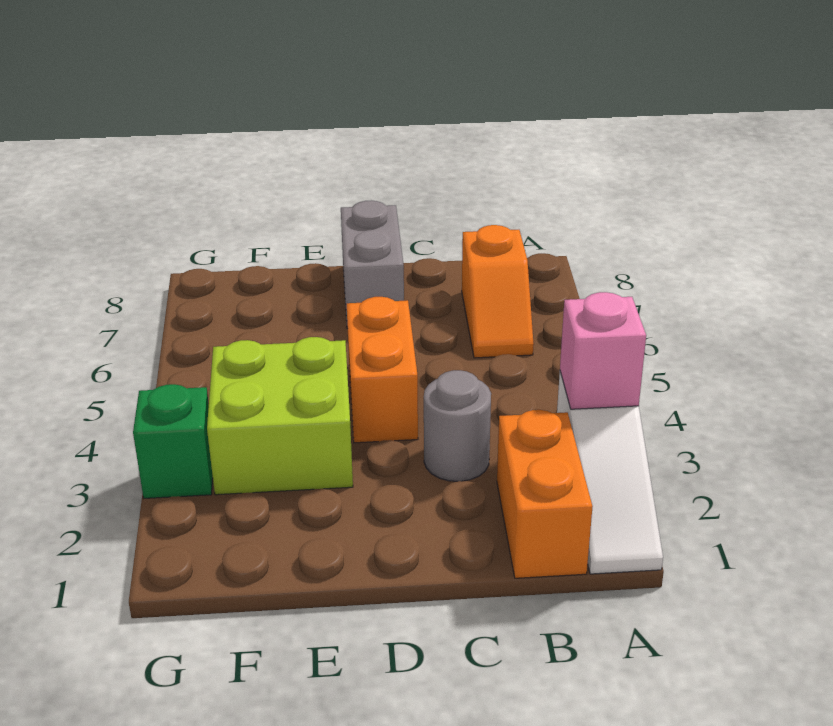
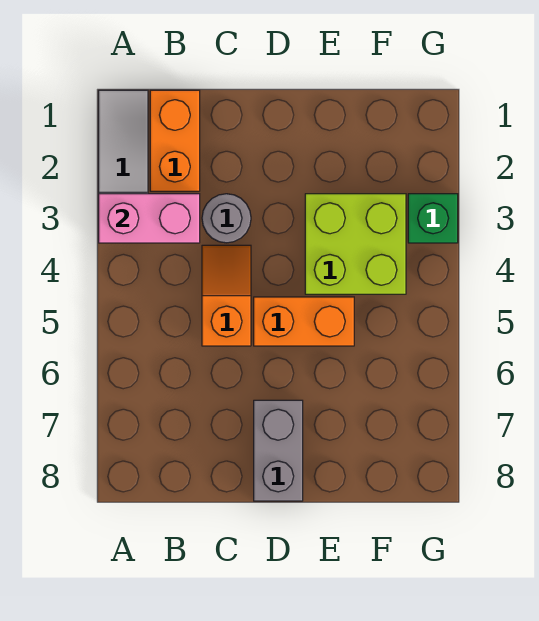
pink 1x1 brick [560,292,646,409] -> pink 1x2 brick [99,194,200,243]
orange 1x2 slope [462,225,534,358] -> orange 1x2 slope moved to [202,245,251,346]
orange 1x2 brick [347,297,418,443] -> orange 1x2 brick turned to [254,297,354,346]

